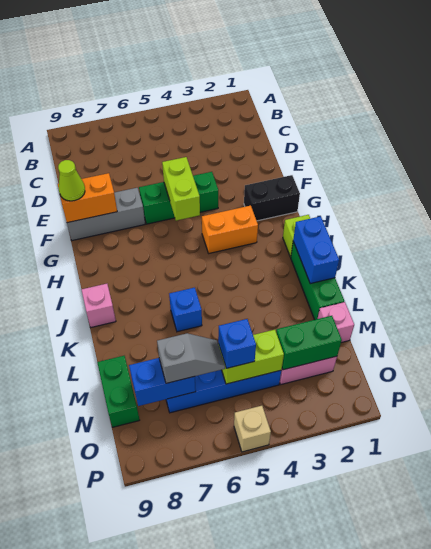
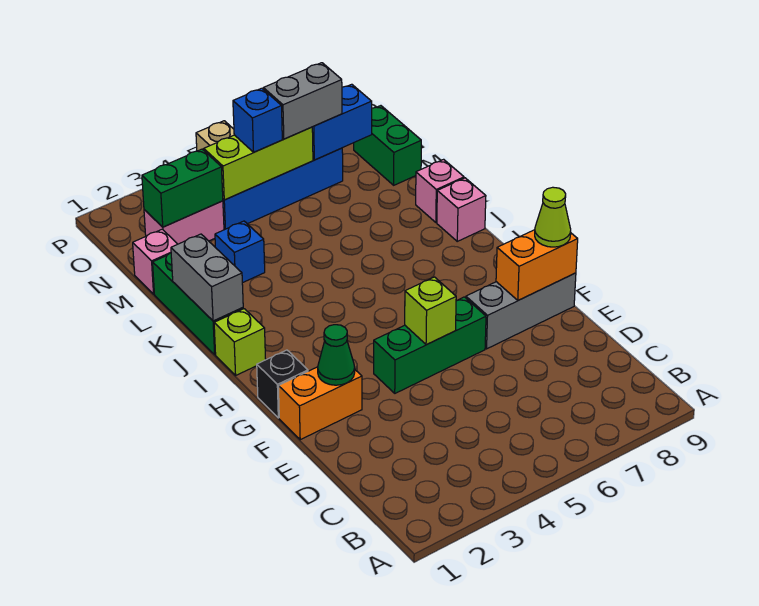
none -> green 1x1 cone [318,325,355,385]
lime 1x2 brick [162,157,200,221] -> lime 1x1 brick [405,277,456,345]
black 1x2 brick [244,175,300,221] -> black 1x1 brick [257,350,308,418]
orange 1x2 brick [202,205,258,253] -> orange 1x2 brick moved to [278,367,362,440]
blue 1x2 brick [293,216,339,284] -> grey 1x2 brick [171,234,243,321]
blue 1x1 brick [169,288,202,332] -> blue 1x1 brick moved to [215,221,265,283]
none -> pink 1x1 brick [416,159,464,222]
lime 1x2 brick [218,330,284,384] -> lime 1x3 brick [204,127,313,200]
grey 1x2 slope [157,333,225,383] -> grey 1x2 brick [263,63,342,139]

